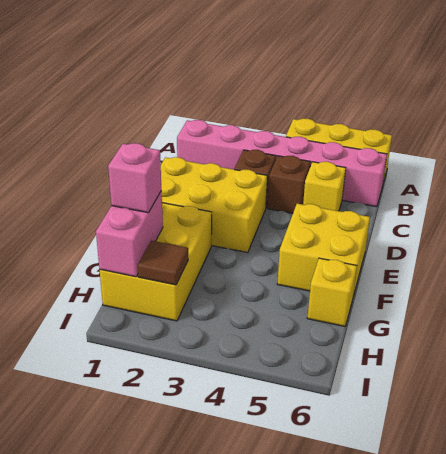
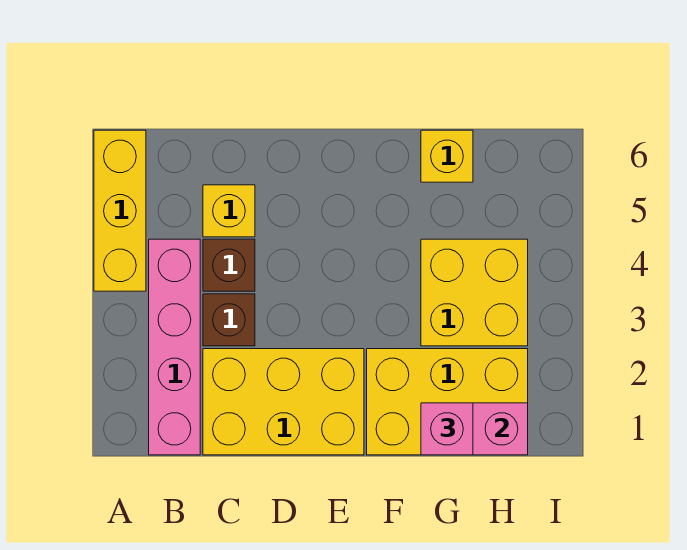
pink 1x6 brick [177,120,387,207] -> pink 1x4 brick [149,239,200,455]
yellow 2x3 brick [161,157,267,253] -> yellow 2x3 brick turned to [203,349,364,455]
yellow 2x2 brick [277,204,370,296] -> yellow 2x2 brick moved to [421,239,528,346]
brown 1x1 tile [138,240,188,285] -> none

